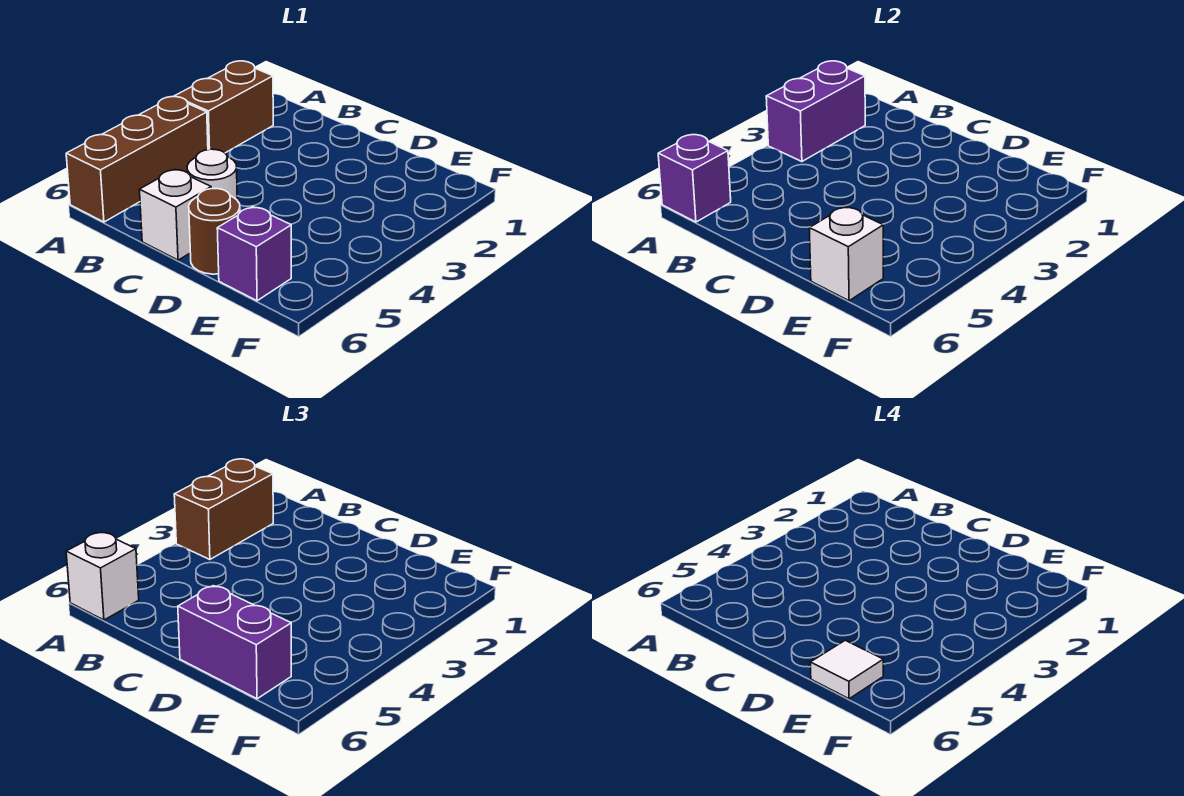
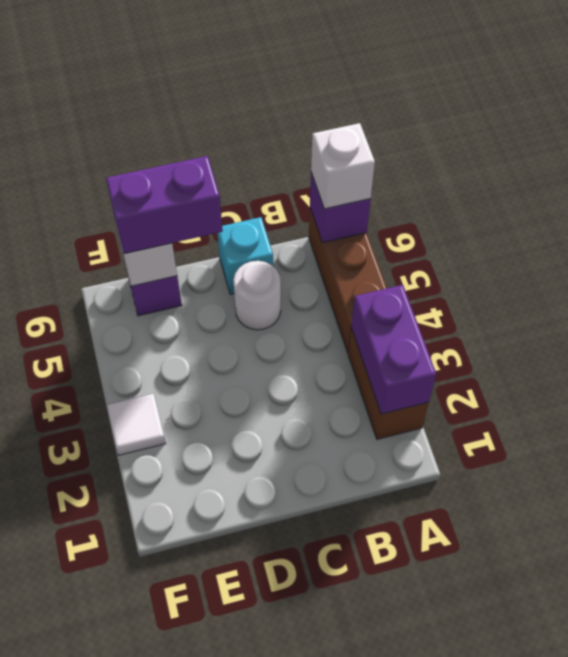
brown 1x2 brick [174,459,273,559] -> none
white 1x1 brick [139,169,211,260] -> cyan 1x1 brick [217,217,273,294]
brown 1x1 round brick [189,189,240,274] -> none
white 1x1 tile [810,640,883,699] -> white 1x1 tile moved to [107,393,166,455]

